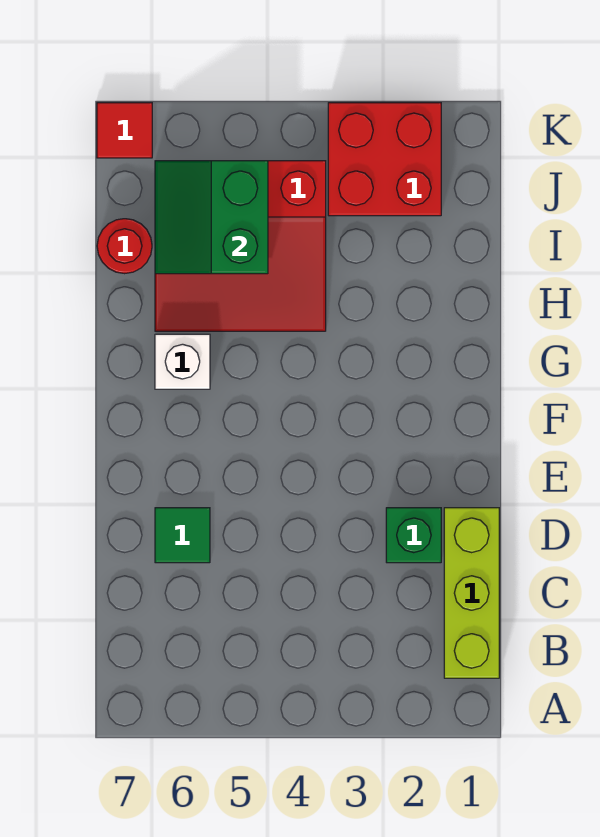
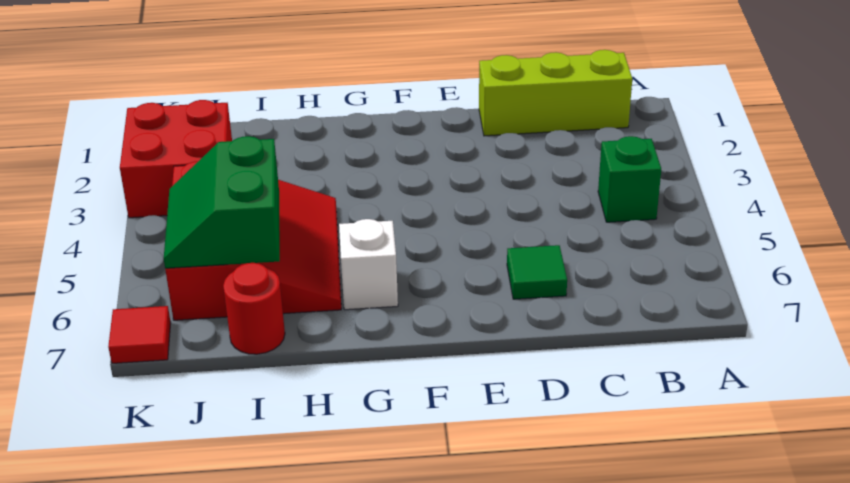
green 1x1 brick [386,508,441,563] -> green 1x1 brick moved to [598,136,661,222]
green 2x2 slope [155,161,268,274] -> green 2x2 slope turned to [164,136,280,268]

